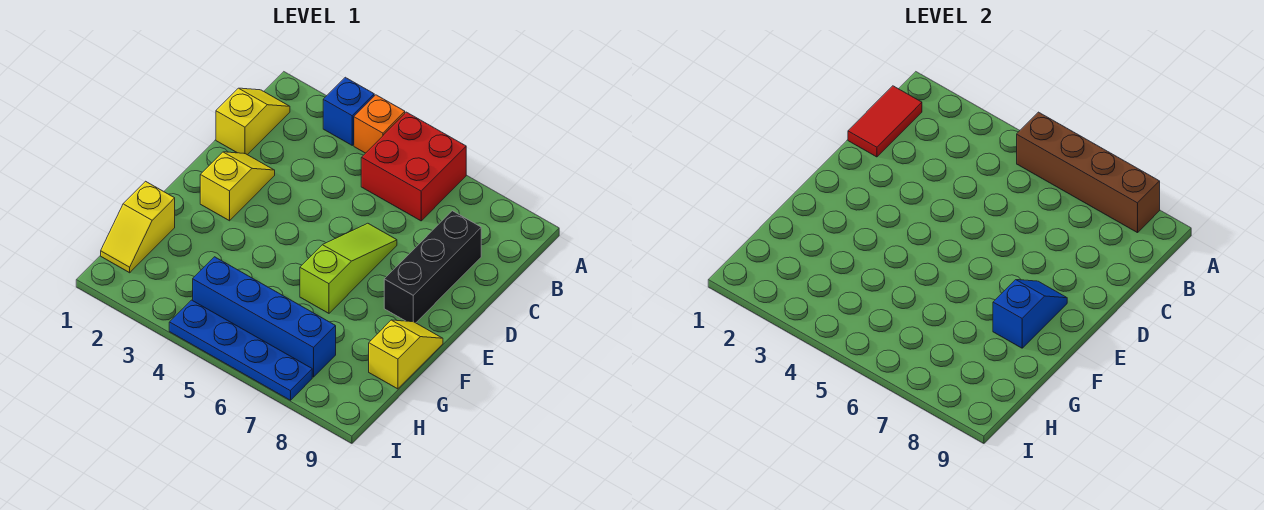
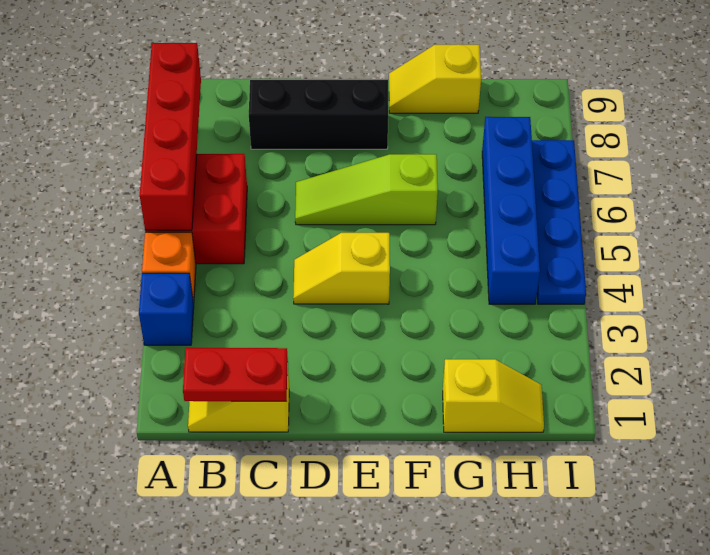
brown 1x4 brick [1017,112,1160,233] -> red 1x4 brick [140,43,201,230]
red 1x2 tile [848,86,922,157] -> red 1x2 plate [183,348,288,401]
yellow 1x2 slope [200,152,275,221] -> yellow 1x2 slope moved to [293,233,390,304]
blue 1x2 slope [993,280,1067,348] -> none

